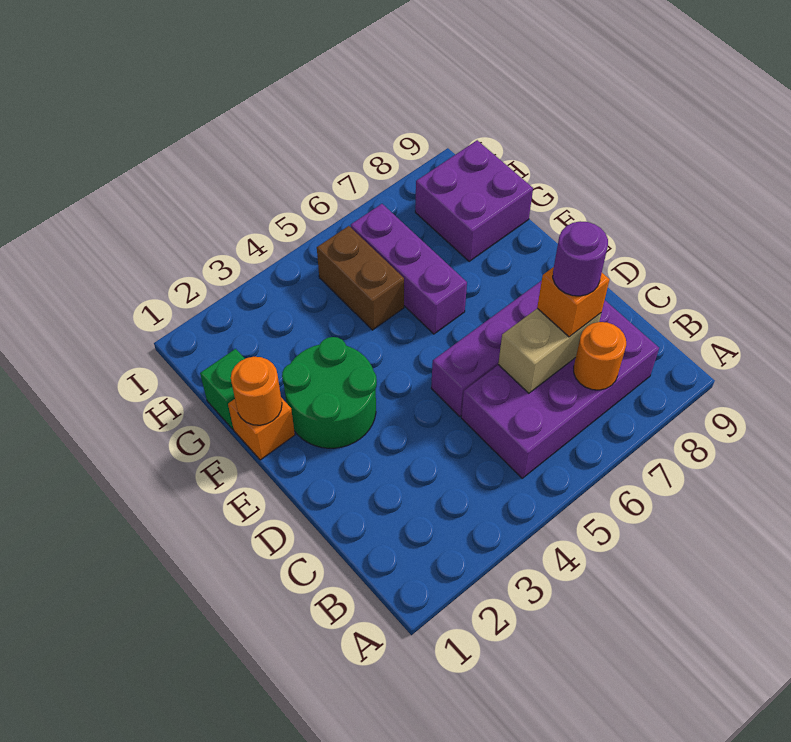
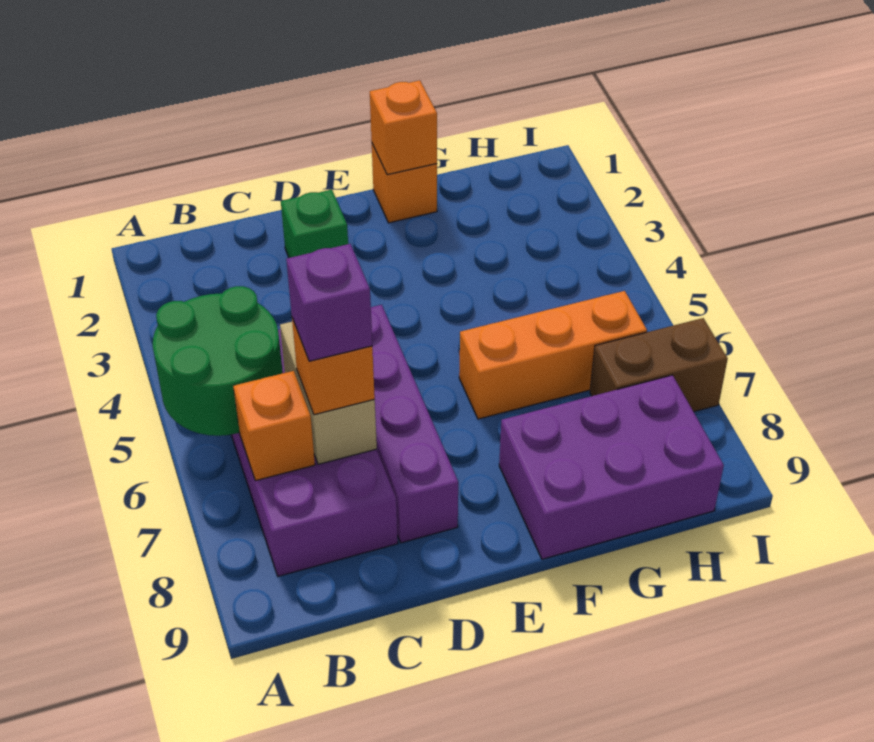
orange 1x1 round brick [574,322,626,390] -> orange 1x1 brick [233,371,315,481]
purple 1x1 round brick [553,221,608,296] -> purple 1x1 brick [286,244,372,361]
green 2x2 round brick [282,337,377,448] -> green 2x2 round brick moved to [153,286,283,436]
orange 1x1 round brick [231,357,282,425] -> orange 1x1 brick [370,80,437,175]
purple 1x3 brick [351,204,467,334] -> orange 1x3 brick [459,291,647,419]
green 1x1 brick [200,349,245,429] -> green 1x1 brick moved to [281,190,348,258]
brown 1x2 brick [317,226,404,330] -> brown 1x2 brick moved to [590,318,728,412]
purple 2x2 brick [415,140,533,261] -> purple 2x3 brick [499,375,724,559]

